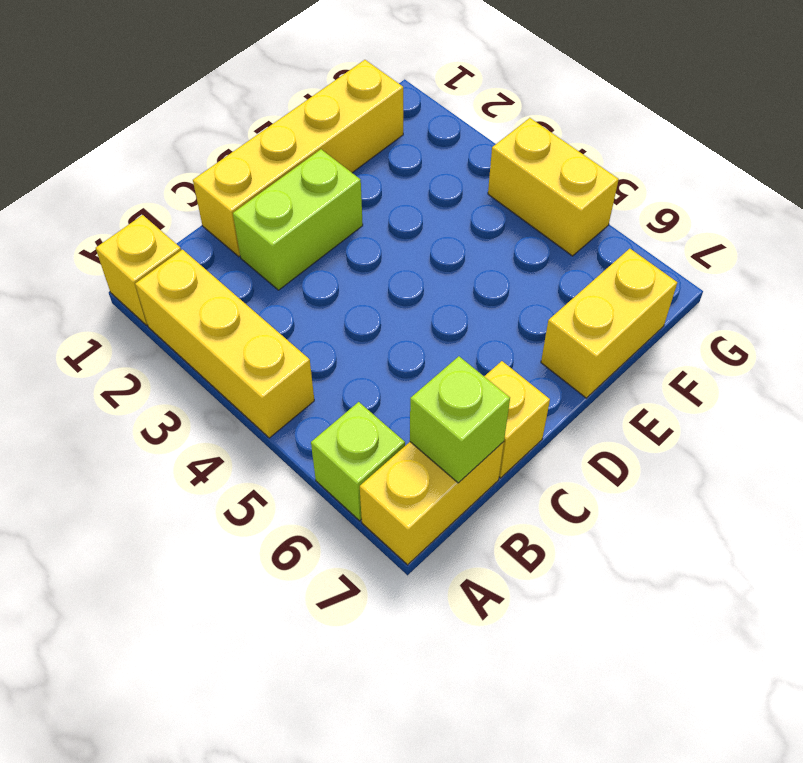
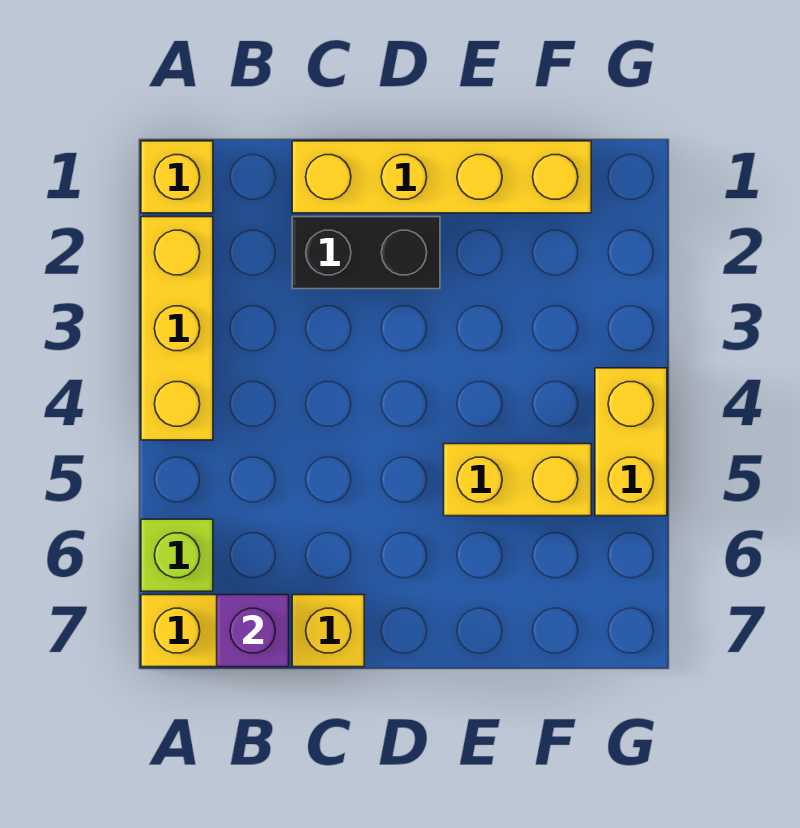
lime 1x1 brick [410,356,510,483] -> purple 1x1 brick [217,595,289,667]
lime 1x2 brick [233,149,363,290] -> black 1x2 brick [292,217,440,289]
yellow 1x2 brick [541,249,677,398] -> yellow 1x2 brick moved to [444,444,591,516]

